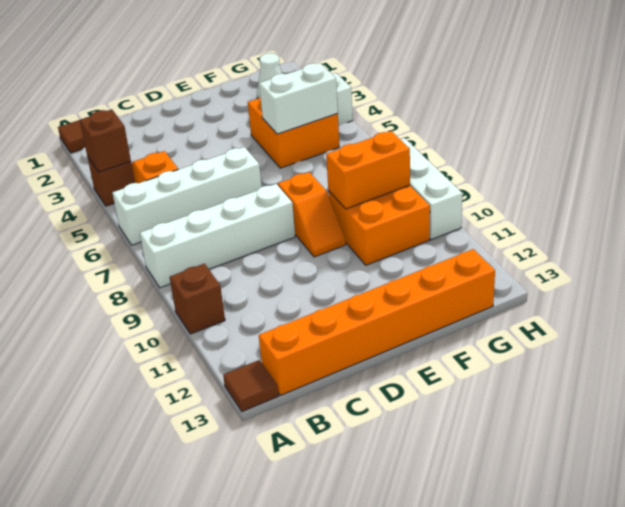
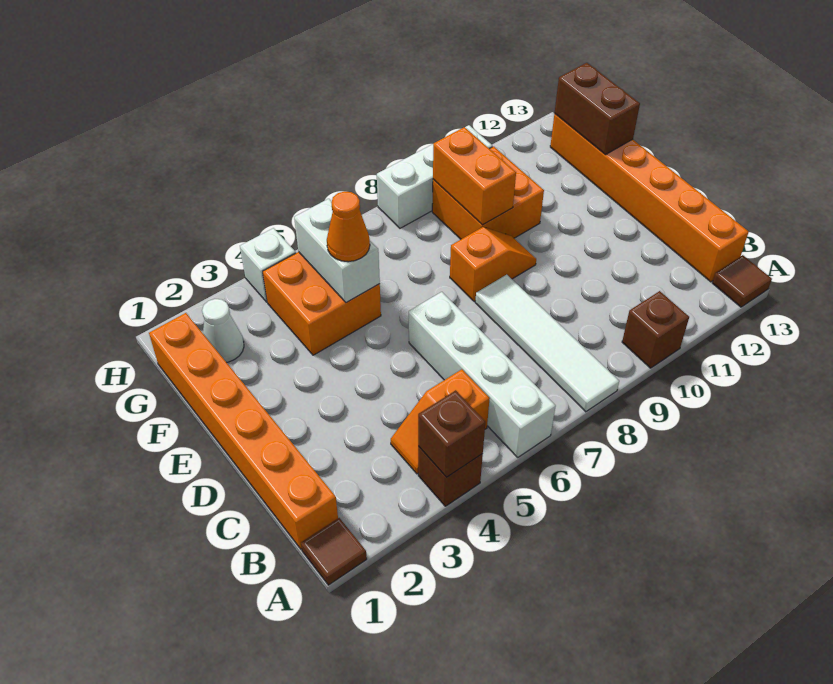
white 1x4 brick [140,184,295,288] -> white 1x4 tile [475,275,619,412]
none -> orange 1x6 brick [149,313,338,549]
none -> orange 1x1 cone [327,191,370,262]
none -> brown 1x2 brick [555,63,640,155]

